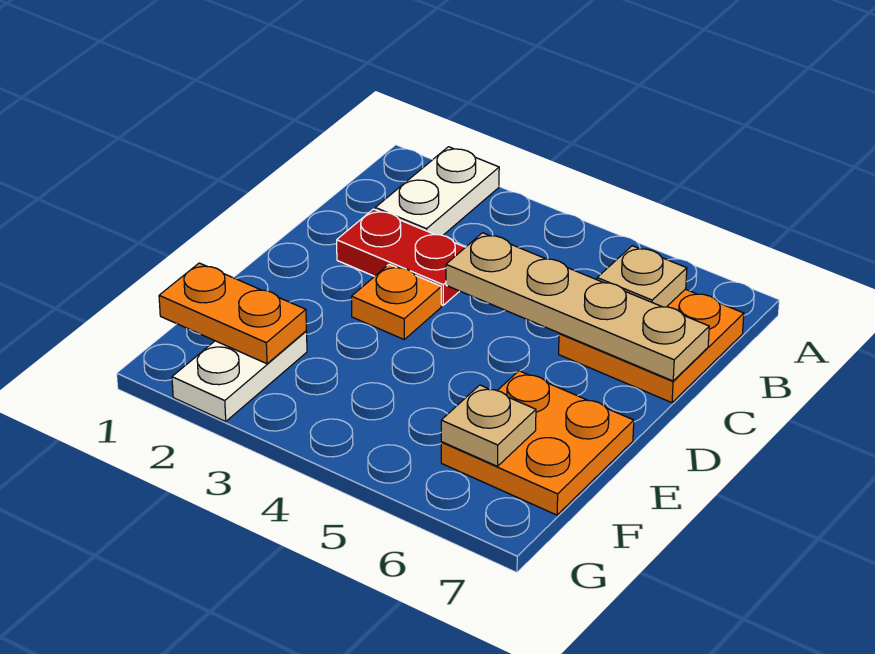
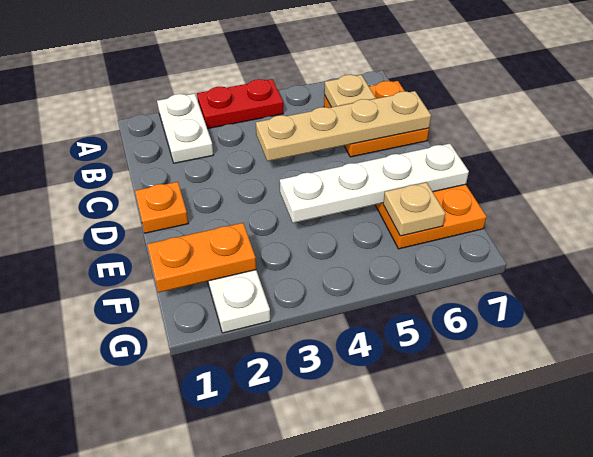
red 1x2 plate [337,209,465,305] -> red 1x2 plate moved to [197,79,283,129]
orange 1x1 plate [351,264,441,339] -> orange 1x1 plate moved to [135,182,188,233]
none -> white 1x4 plate [280,144,469,223]

